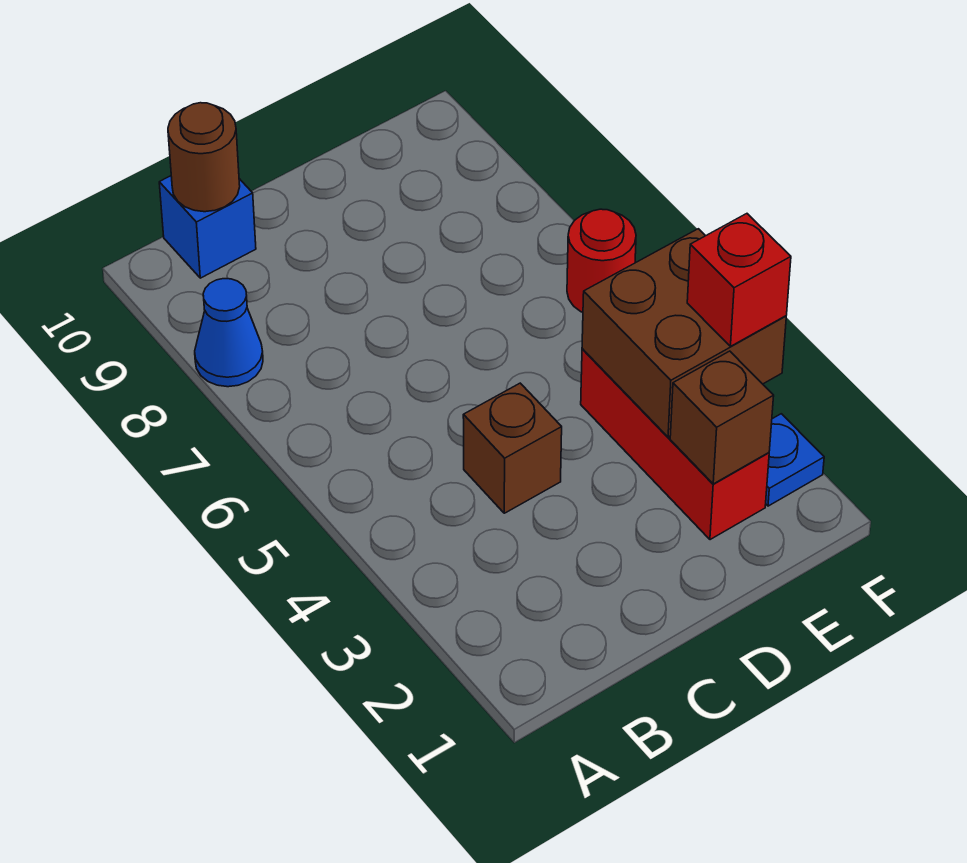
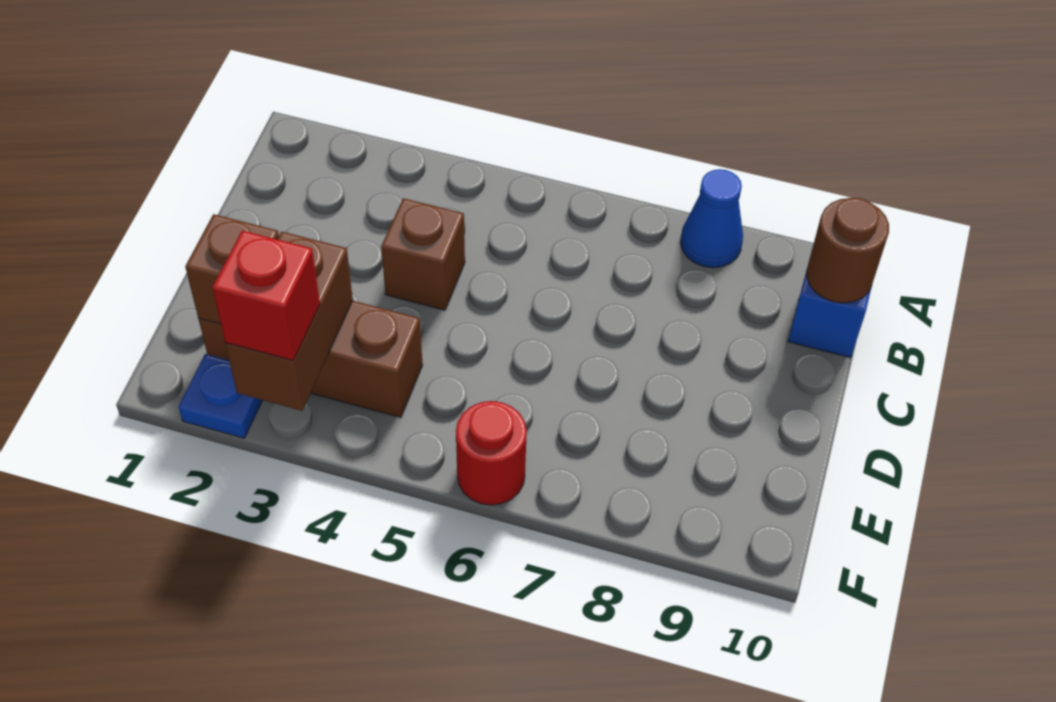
red 1x3 brick [581,349,769,540] -> brown 1x3 brick [199,301,423,418]
brown 2x2 brick [582,229,786,437] -> brown 1x2 brick [225,232,353,411]

